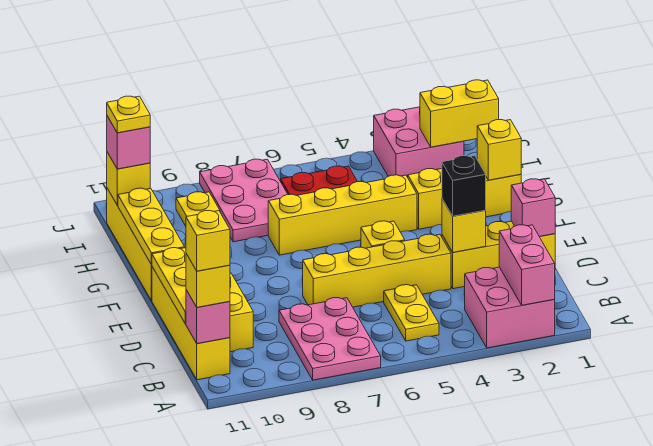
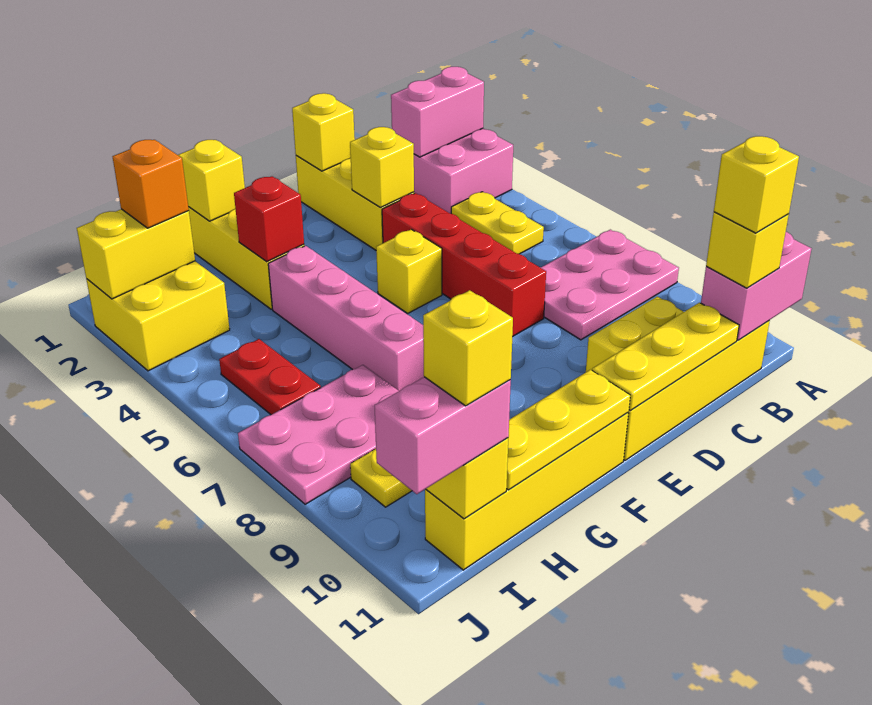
yellow 1x2 plate [384,285,439,341] -> yellow 1x2 plate turned to [451,192,544,254]
pink 1x1 brick [186,290,230,344] -> pink 1x2 brick [701,232,811,340]
pink 1x1 brick [511,179,555,237] -> yellow 1x1 brick [292,93,355,171]
black 1x1 brick [442,156,486,216] -> none
yellow 1x4 brick [302,234,451,307] -> red 1x4 brick [382,193,546,337]
none -> red 1x1 brick [234,176,304,262]
yellow 1x4 brick [268,175,417,255] -> pink 1x4 brick [268,246,424,391]
yellow 1x2 brick [420,80,499,147] -> yellow 1x2 brick turned to [77,209,195,299]
pink 2x2 brick [374,107,464,177] -> yellow 2x2 brick [86,261,230,371]
none -> orange 1x1 brick [113,140,189,228]
pink 1x1 brick [107,116,150,169] -> pink 1x2 brick [374,377,511,494]
yellow 1x1 plate [107,96,150,133] -> yellow 1x1 brick [423,290,513,406]

